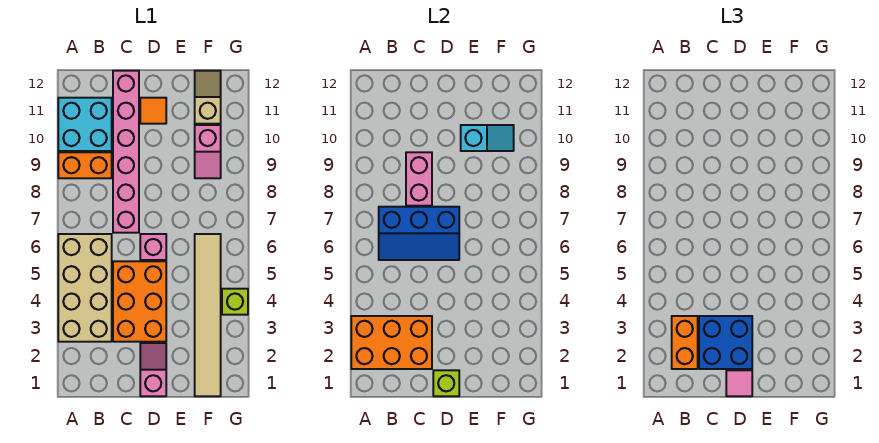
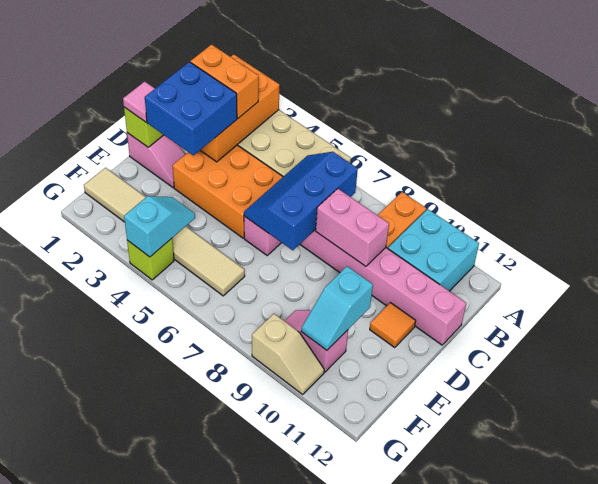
none -> cyan 1x2 slope [124,196,195,257]
tan 1x2 slope [195,71,221,124] -> tan 1x2 slope moved to [252,314,324,394]

